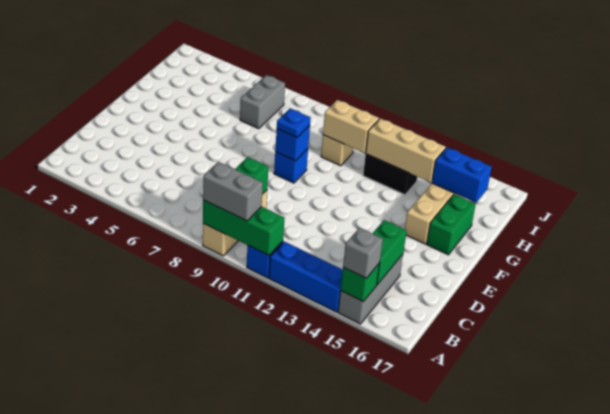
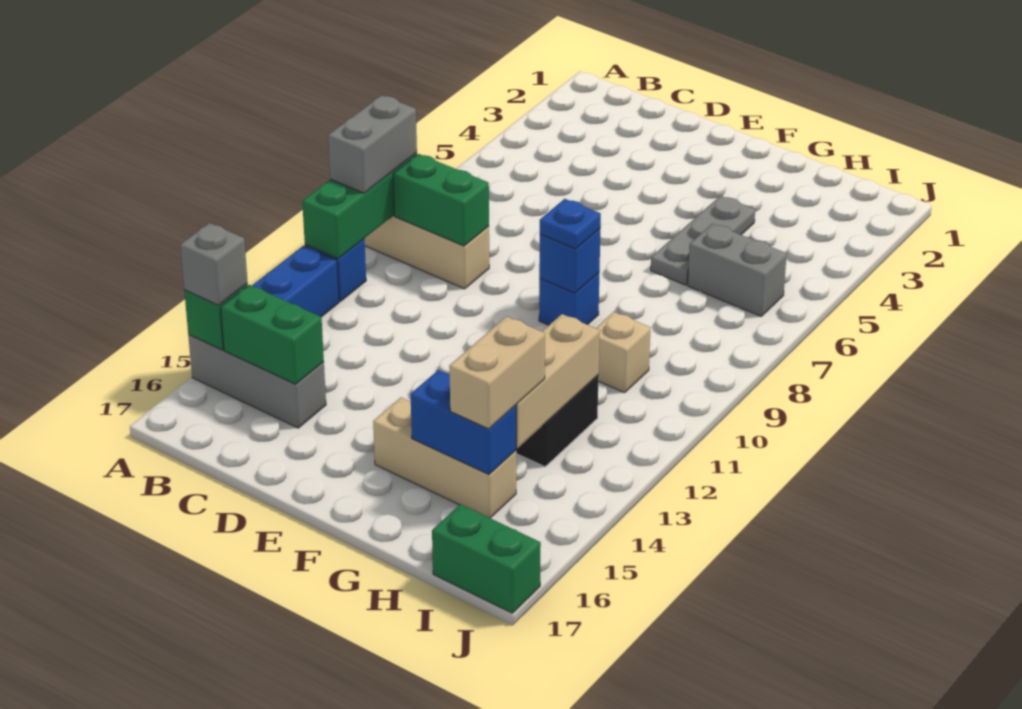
green 1x2 brick [427,194,476,255] -> green 1x2 brick moved to [432,504,541,613]
none -> grey 1x3 plate [651,196,755,285]
tan 1x2 brick [323,100,379,153] -> tan 1x2 brick moved to [449,316,545,429]
blue 1x2 brick [432,147,492,202] -> blue 1x2 brick turned to [411,370,516,474]

